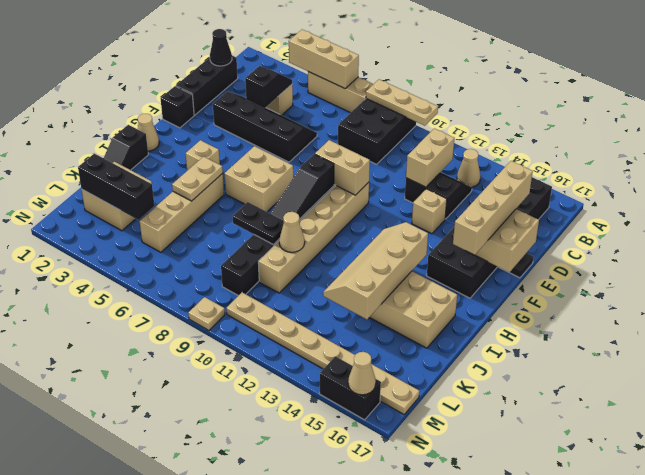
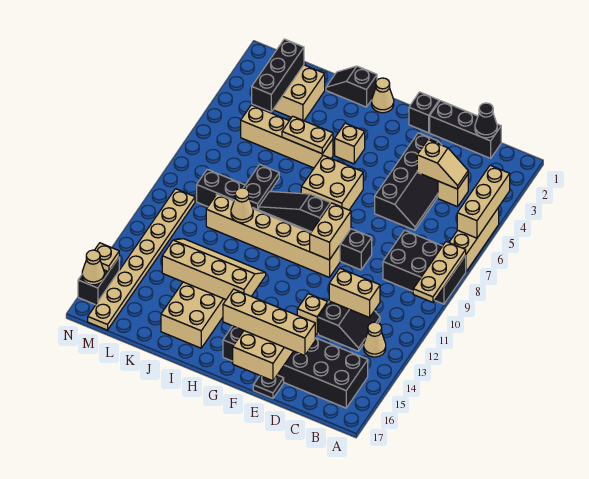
black 1x2 slope [245,66,292,108] -> tan 1x2 slope [417,140,468,189]
tan 1x1 plate [188,297,225,330] -> tan 1x1 plate moved to [95,243,119,272]

